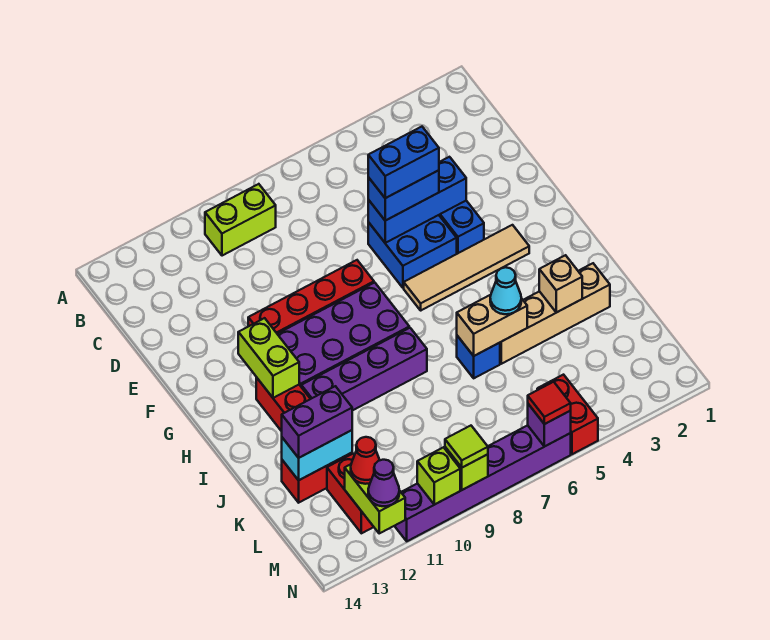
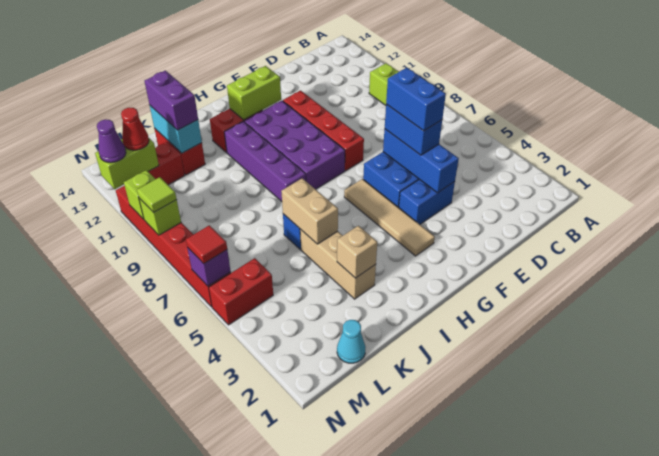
tan 1x4 brick [500,263,610,364] -> tan 1x3 brick [300,229,376,299]
cyan 1x1 cone [490,267,521,314] -> cyan 1x1 cone moved to [337,320,366,363]
purple 1x6 brick [395,425,571,541] -> red 1x6 brick [116,186,231,307]

